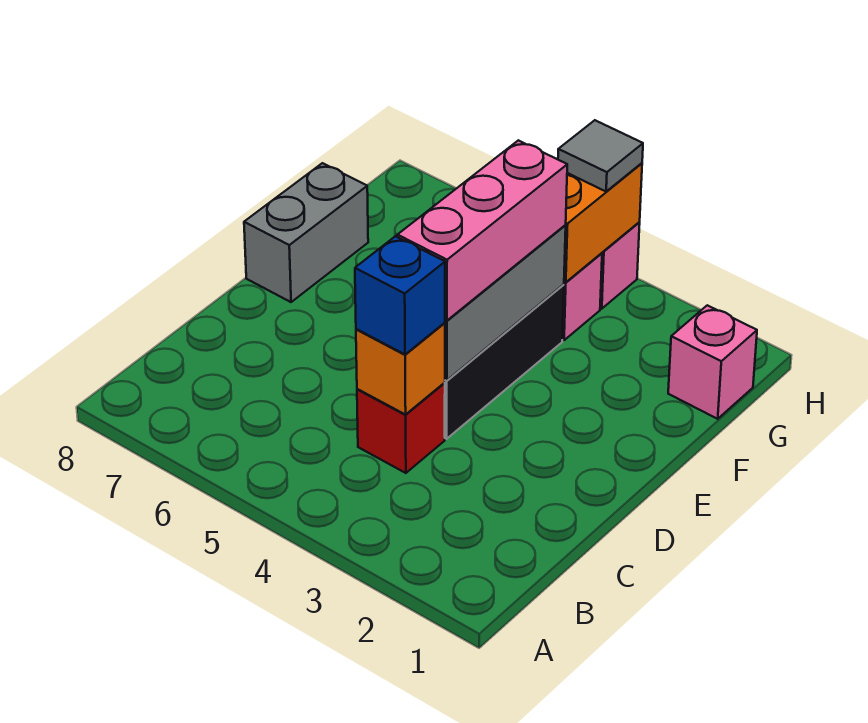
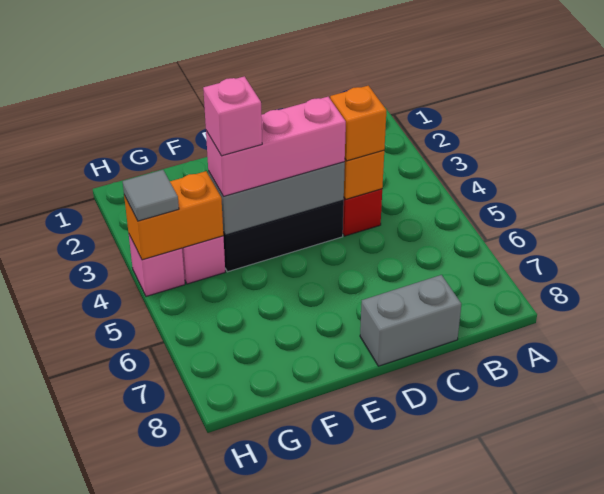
blue 1x1 brick [355,236,445,354] -> orange 1x1 brick [330,86,386,161]
grey 1x2 brick [244,163,368,302] -> grey 1x2 brick moved to [360,275,461,366]
pink 1x1 brick [668,305,757,419] -> pink 1x1 brick moved to [203,76,262,156]

